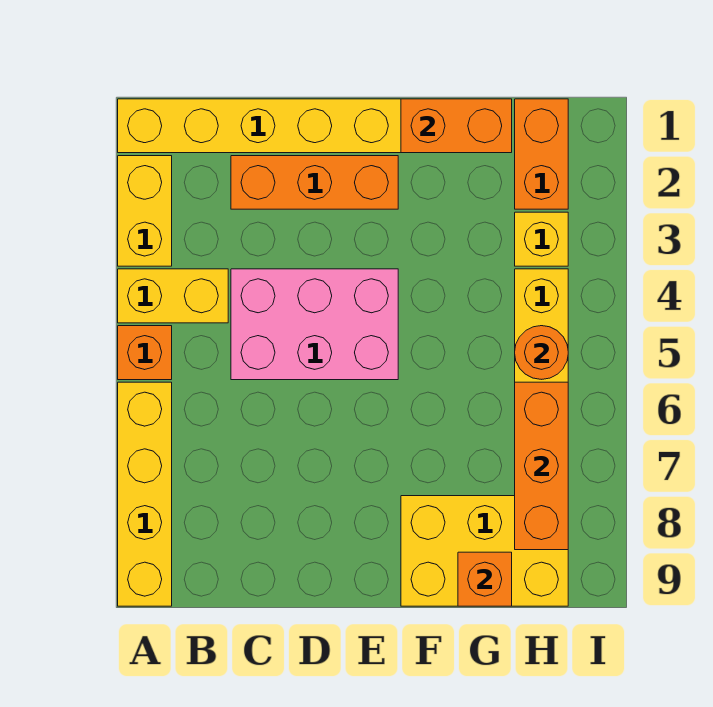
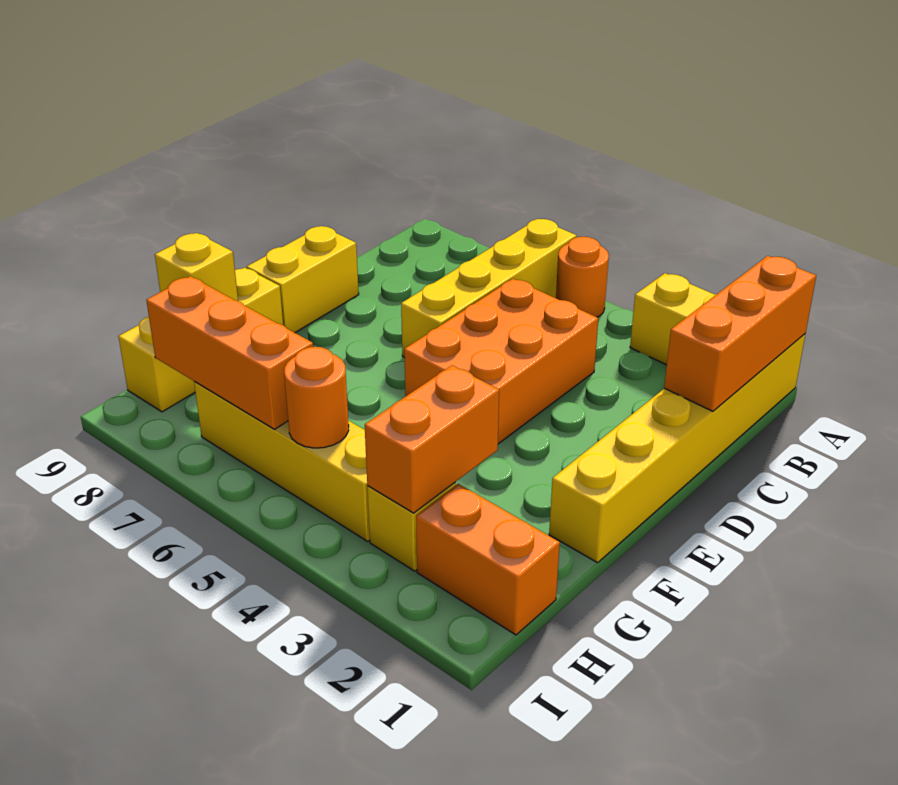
yellow 1x2 brick [118,269,228,323] -> yellow 1x2 brick moved to [247,226,359,333]
orange 1x1 brick [118,326,172,380] -> orange 1x1 round brick [556,237,609,317]
yellow 1x4 brick [118,382,172,606] -> yellow 1x4 brick turned to [401,219,577,358]
orange 1x3 brick [231,156,398,209] -> orange 1x3 brick moved to [664,256,816,411]
pink 2x3 brick [231,269,398,380] -> orange 2x3 brick [404,279,598,444]
orange 1x2 brick [401,99,512,153] -> orange 1x2 brick moved to [365,365,499,513]
yellow 2x3 brick [401,496,568,606] -> yellow 1x3 brick [118,268,283,412]
orange 1x1 brick [458,552,512,606] -> yellow 1x1 brick [155,233,238,301]

